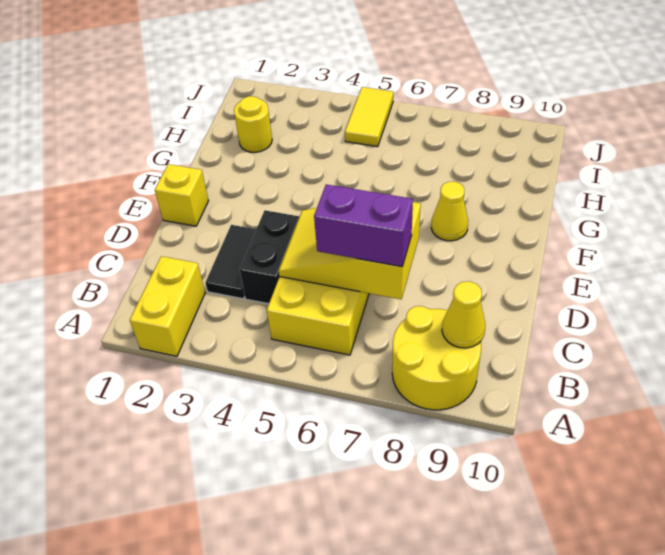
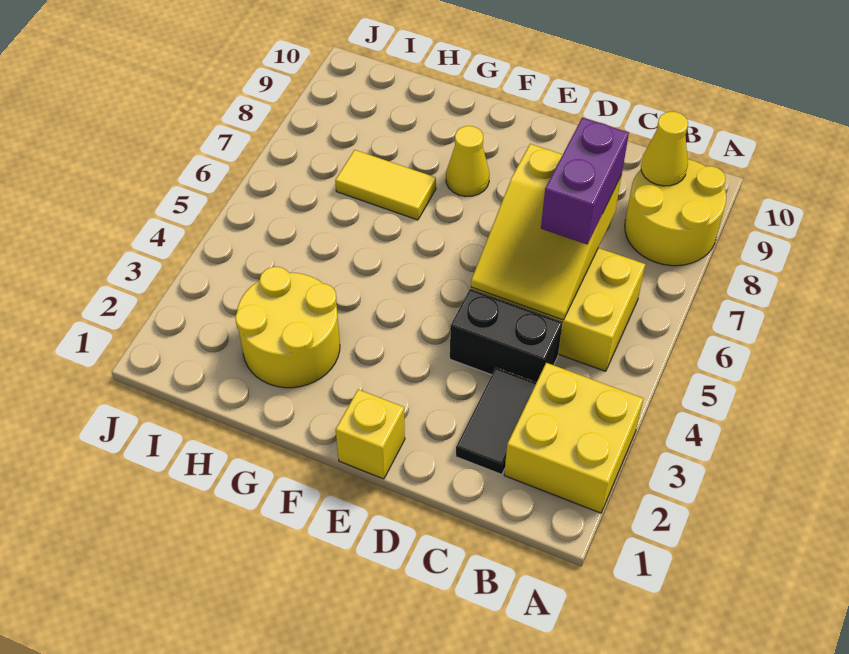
yellow 1x2 brick [130,256,205,356] -> yellow 2x2 brick [504,363,644,513]
black 1x2 tile [205,225,256,299] -> black 1x2 tile turned to [456,368,536,475]
yellow 1x1 round brick [234,96,272,152] -> yellow 2x2 round brick [235,267,340,388]
yellow 1x2 tile [345,87,393,147] -> yellow 1x2 tile moved to [335,150,436,220]

